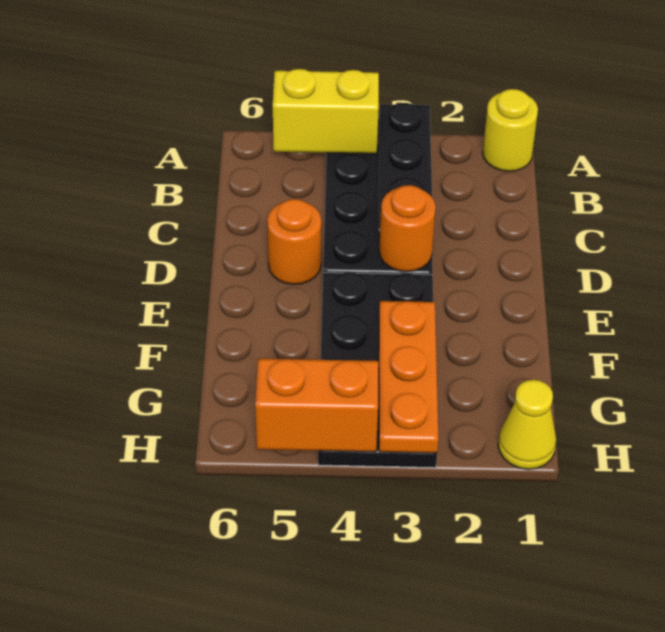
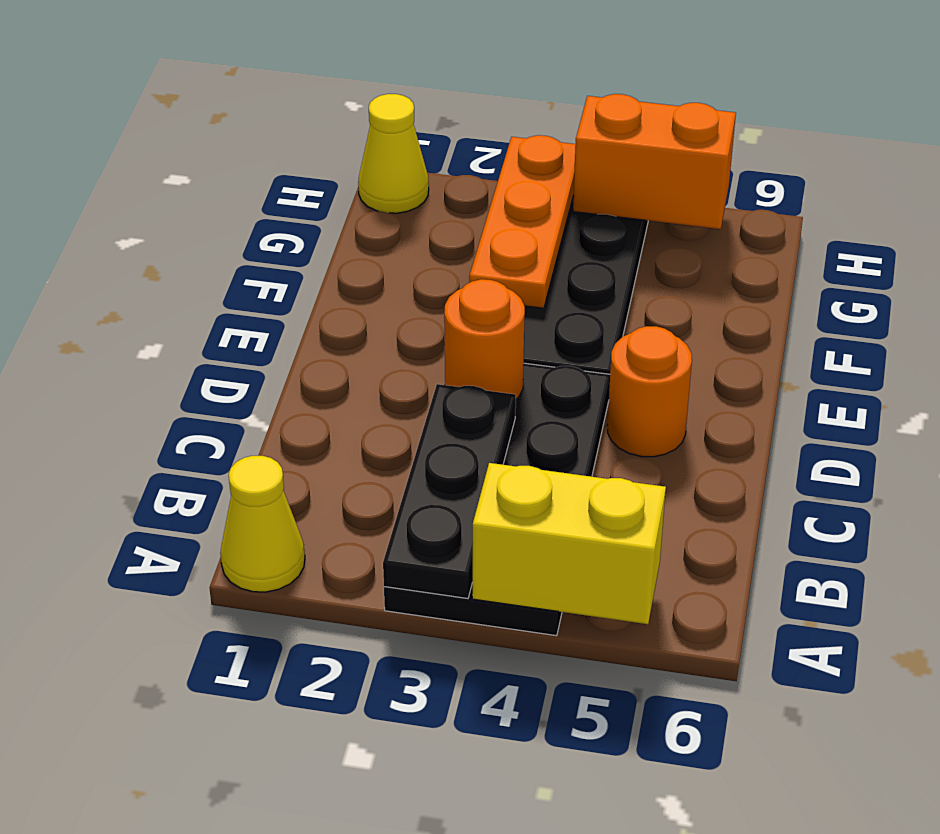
yellow 1x1 round brick [483,89,538,171] -> yellow 1x1 cone [220,456,305,592]

